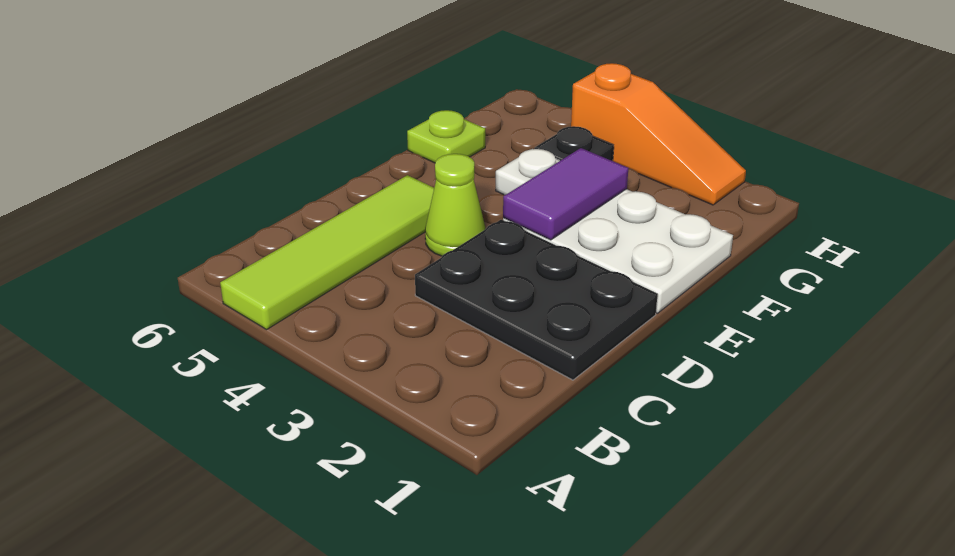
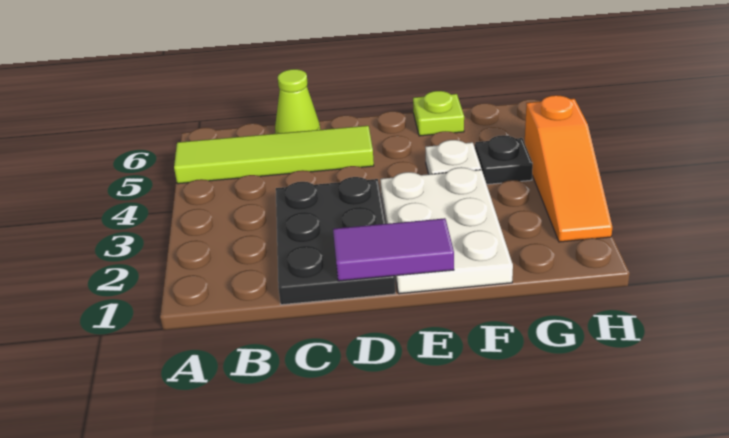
lime 1x1 cone [425,154,486,256] -> lime 1x1 cone moved to [275,69,320,134]
purple 1x2 tile [503,148,628,240] -> purple 1x2 tile moved to [333,218,454,281]

